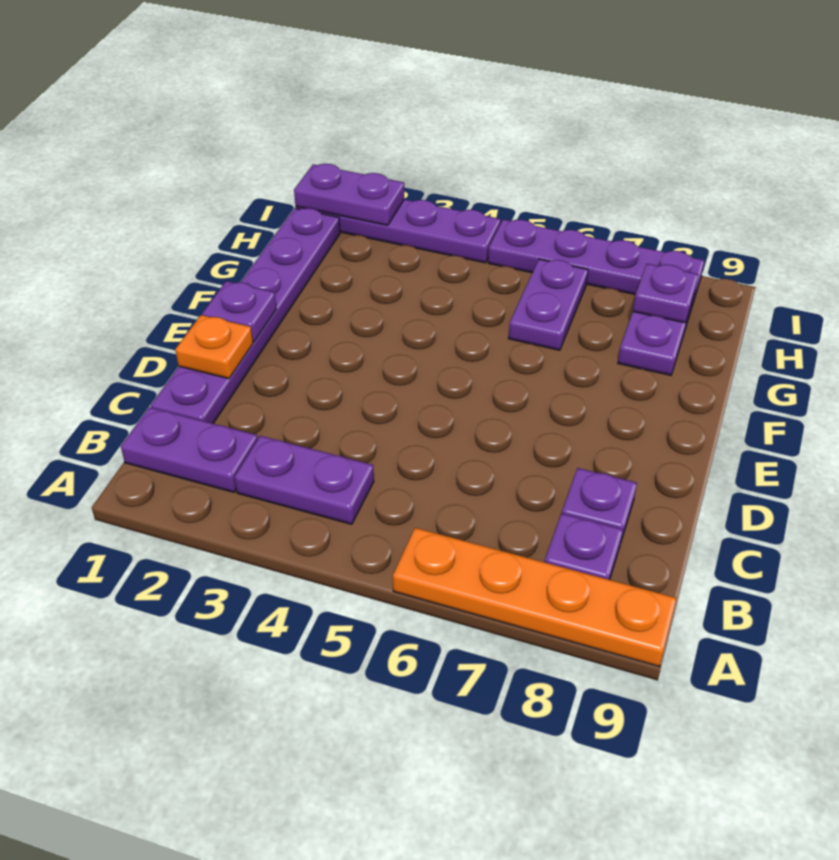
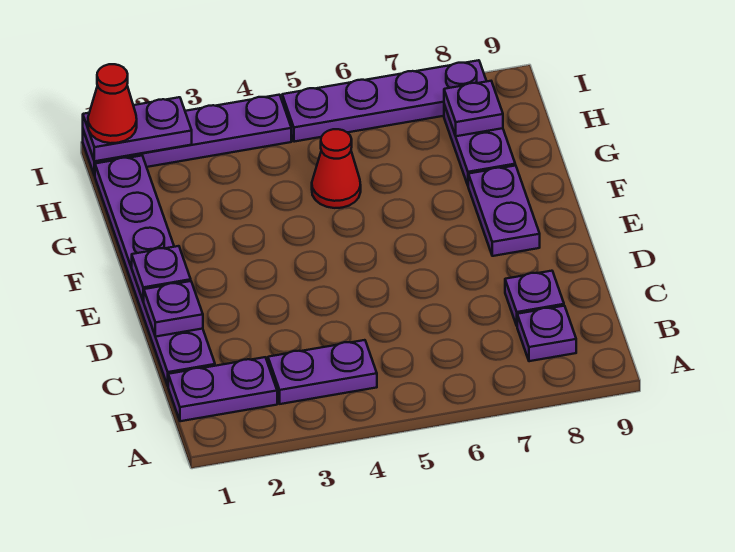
orange 1x4 plate [393,528,677,666] -> none
orange 1x1 plate [175,315,253,379] -> purple 1x1 plate [143,281,203,337]
none -> red 1x1 cone [312,129,361,208]
purple 1x2 plate [509,259,588,350] -> purple 1x2 plate moved to [468,165,540,256]
none -> red 1x1 cone [88,64,137,143]

